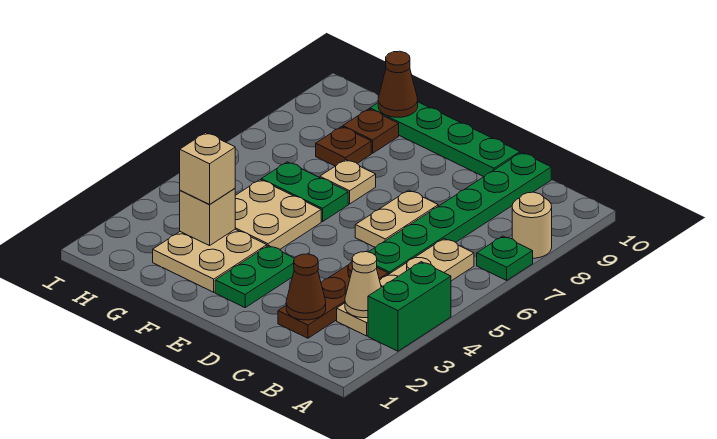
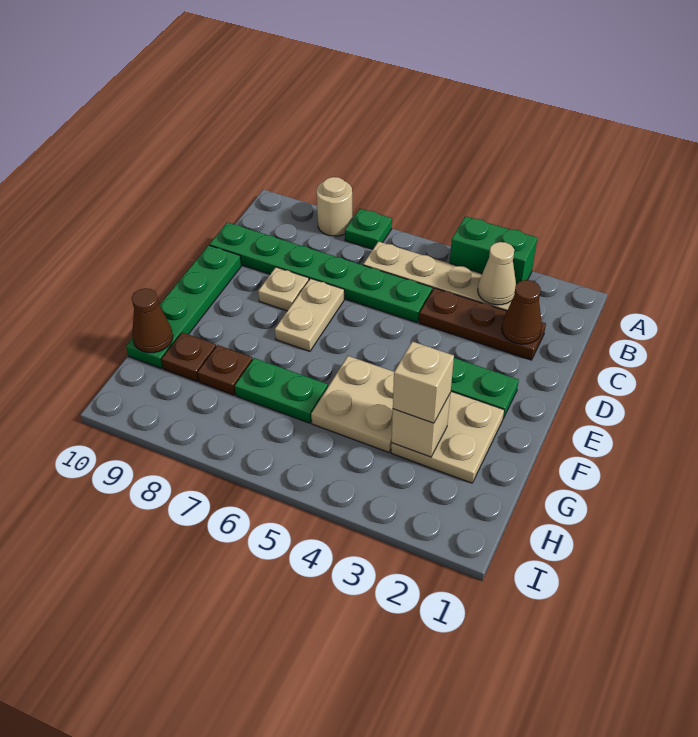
tan 1x2 plate [355,190,438,247] -> tan 1x2 plate turned to [275,278,344,351]
green 1x2 plate [261,162,348,222] -> green 1x2 plate turned to [235,358,328,423]
tan 1x1 plate [320,160,376,204] -> tan 1x1 plate moved to [258,267,309,311]

